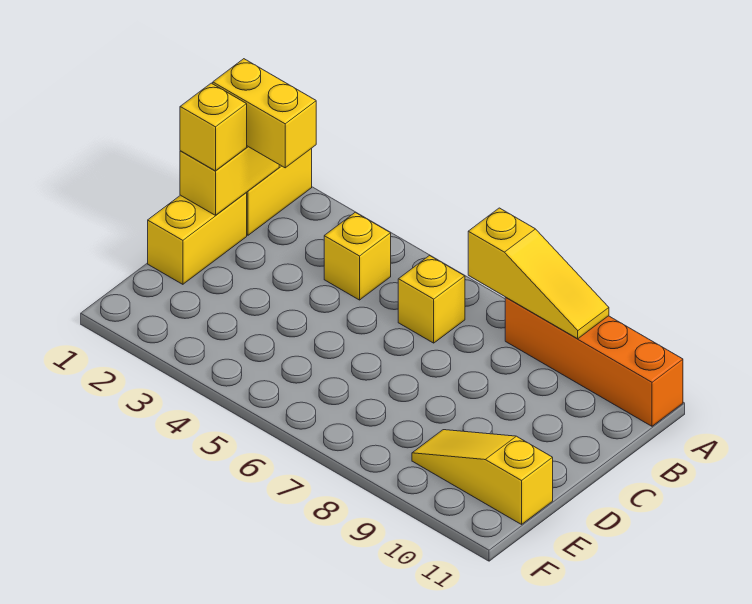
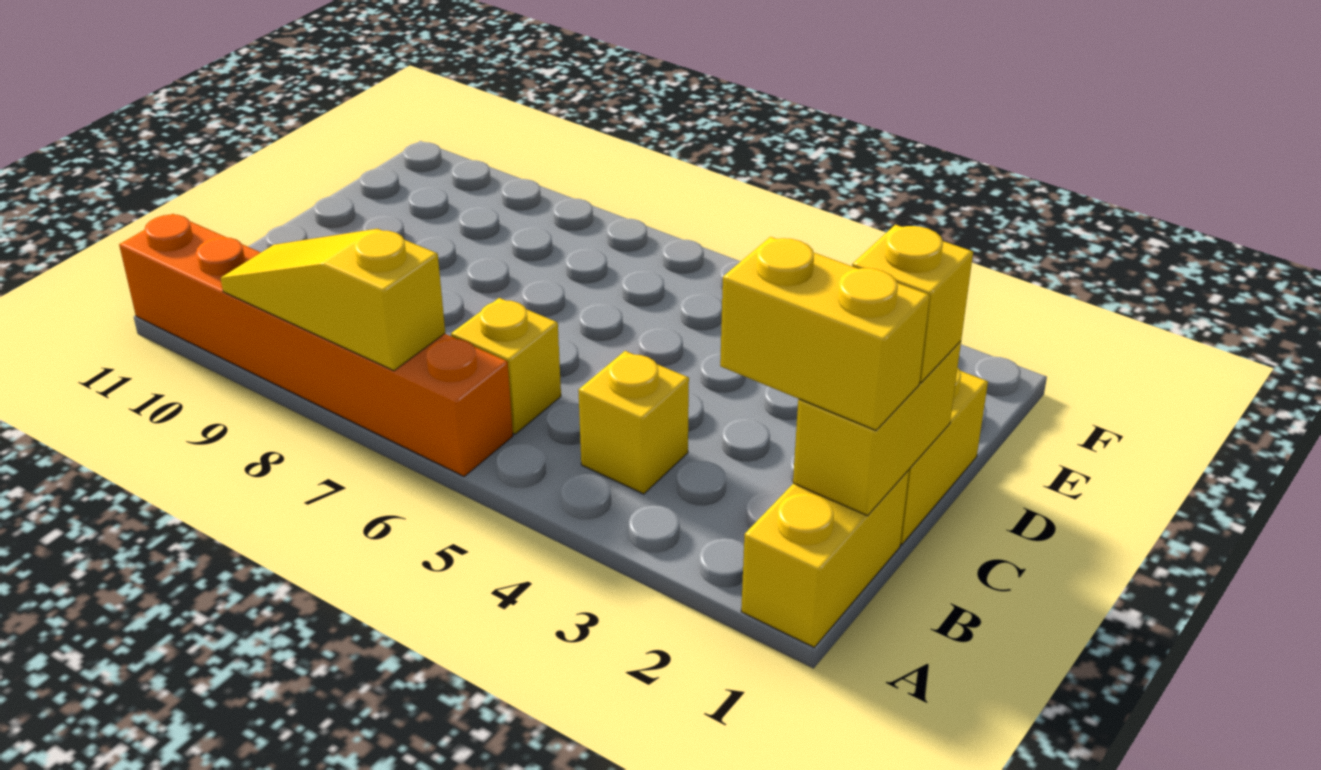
orange 1x4 brick [505,298,683,426] -> orange 1x6 brick [119,214,513,476]
yellow 1x3 slope [412,430,553,524] -> none

